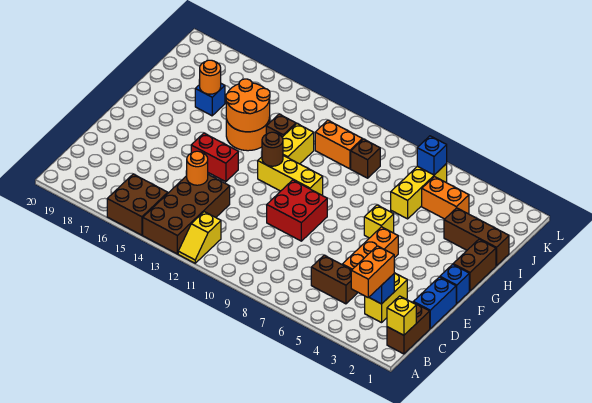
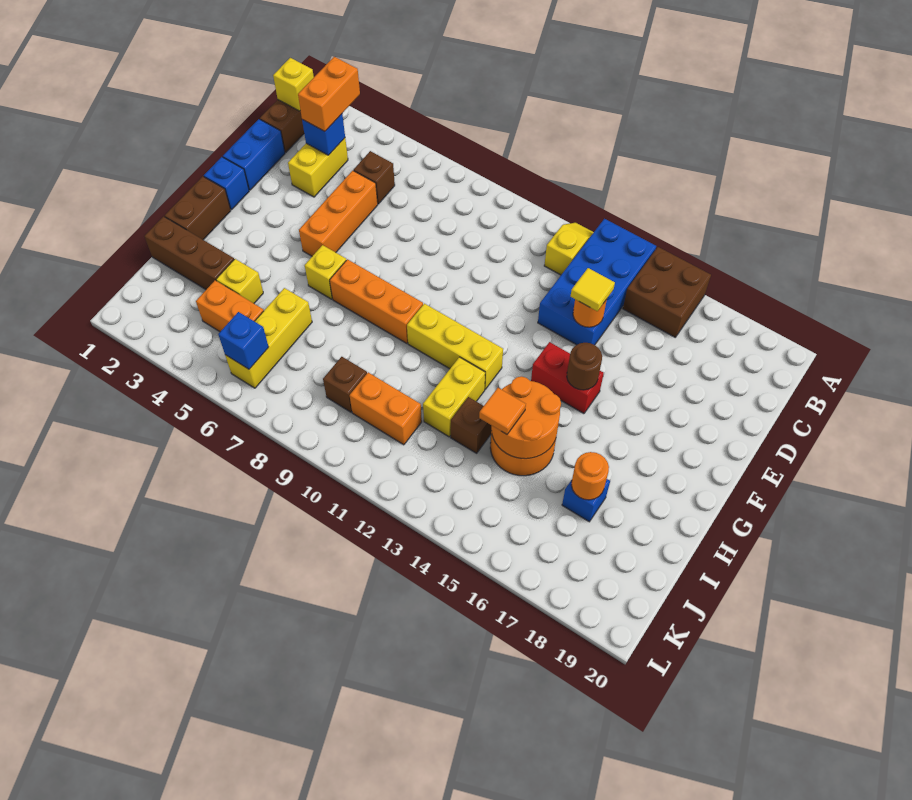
brown 2x4 brick [143,175,230,254] -> blue 2x4 brick [538,219,656,345]
brown 1x2 brick [311,255,358,304] -> brown 1x1 brick [354,151,395,204]
none -> yellow 1x1 tile [571,268,615,311]
red 2x2 brick [267,180,327,241] -> none
none -> orange 1x3 brick [330,259,423,343]
brown 1x1 round brick [262,132,283,166] -> brown 1x1 round brick moved to [567,343,602,390]
none -> yellow 1x1 brick [216,259,263,303]
none -> orange 1x1 tile [479,388,526,434]

